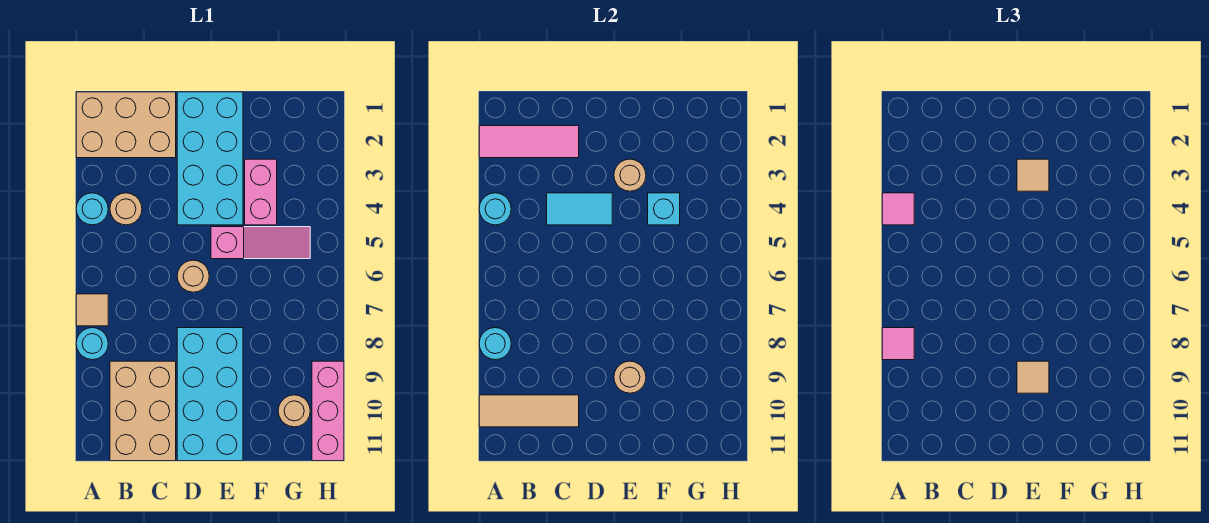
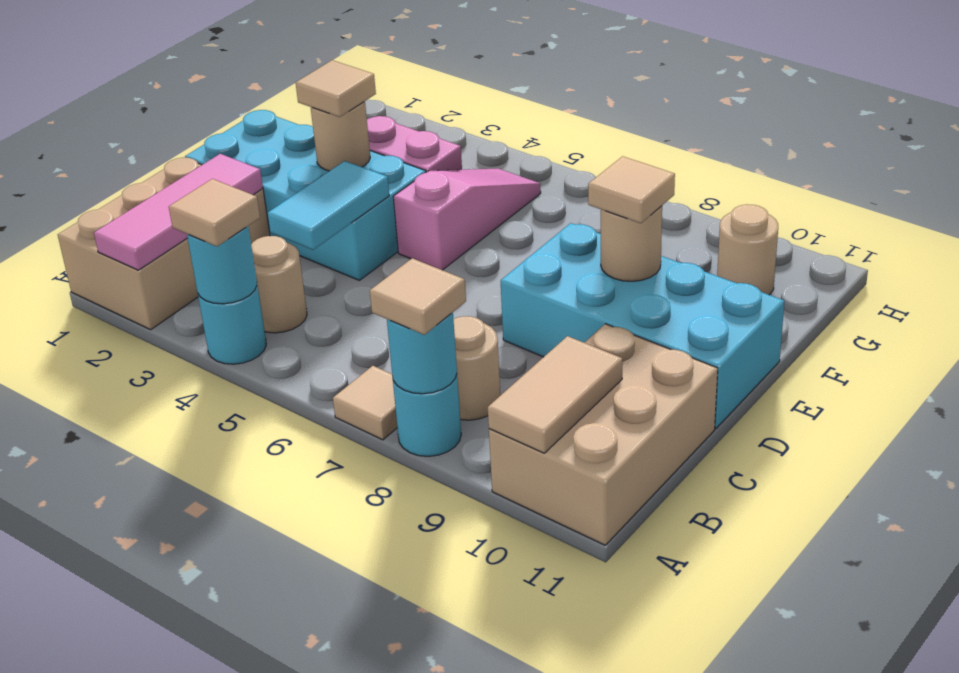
pink 1x1 tile [882,193,914,225] -> tan 1x1 tile [169,179,260,247]
pink 1x1 tile [882,328,914,360] -> tan 1x1 tile [370,258,466,335]
tan 1x3 tile [479,395,579,427] -> tan 1x2 tile [488,336,622,453]
tan 2x3 brick [110,361,176,461] -> tan 2x3 brick turned to [489,324,718,545]
tan 1x1 round brick [177,260,209,292] -> tan 1x1 round brick moved to [454,316,500,420]
cyan 1x1 brick [648,193,680,225] -> none
pink 1x3 brick [312,361,344,461] -> none

